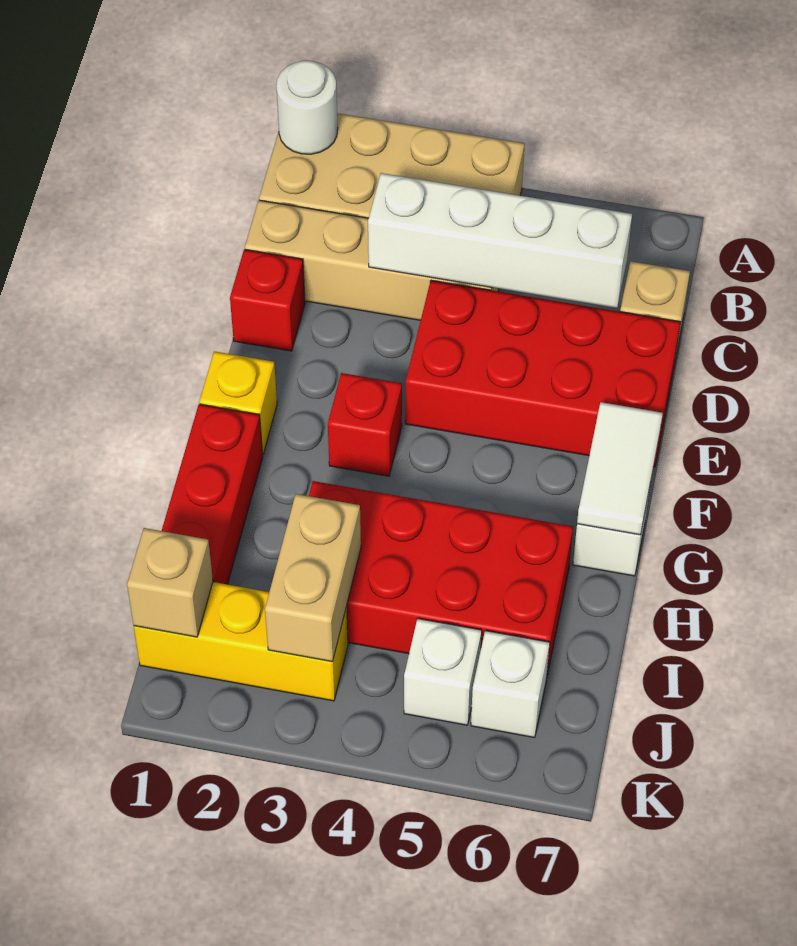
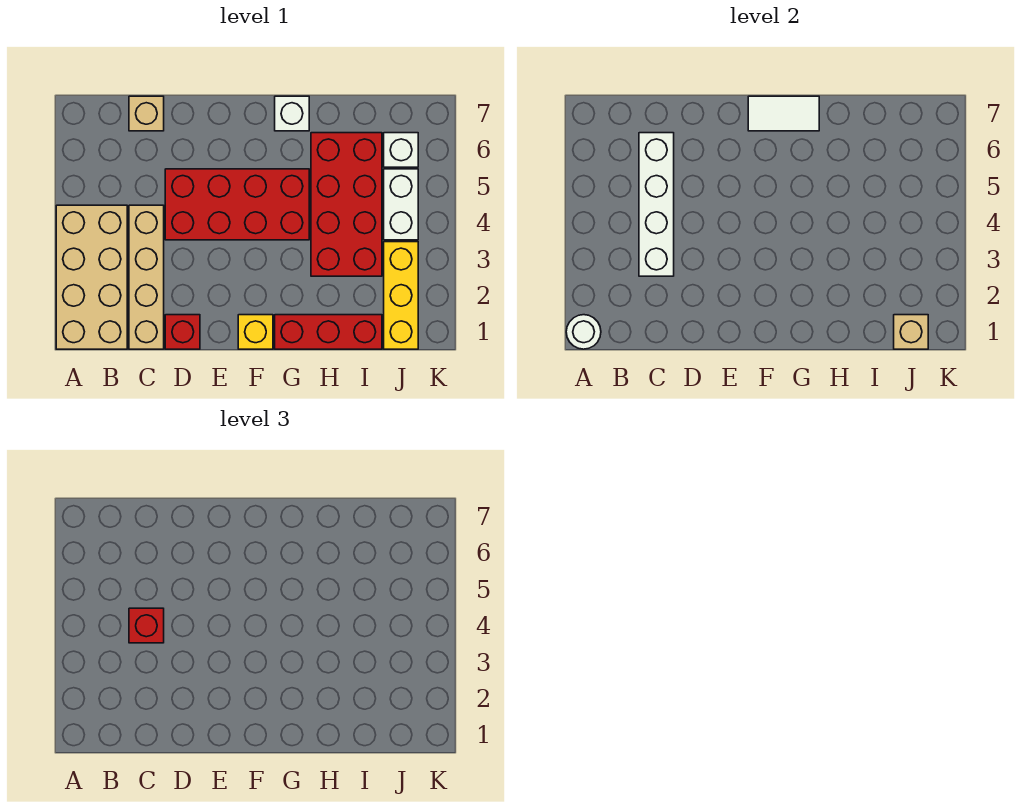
red 2x4 brick [405,281,681,467] -> red 2x4 brick turned to [165,169,309,240]
red 1x1 brick [328,373,402,476] -> red 1x1 brick moved to [129,608,164,643]
tan 1x2 brick [265,494,361,662] -> none
white 1x1 brick [404,619,482,725] -> white 1x2 brick [384,169,418,240]

